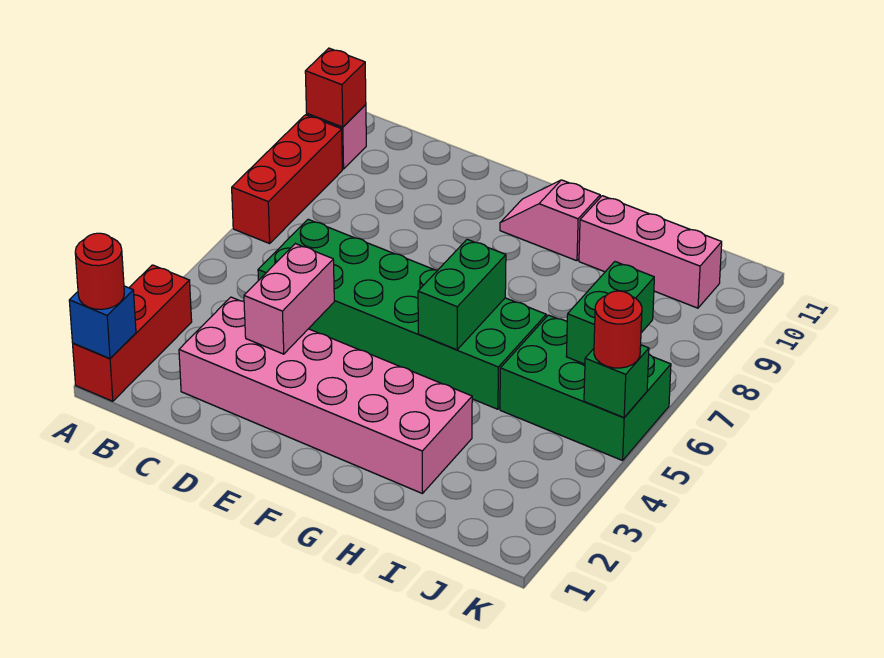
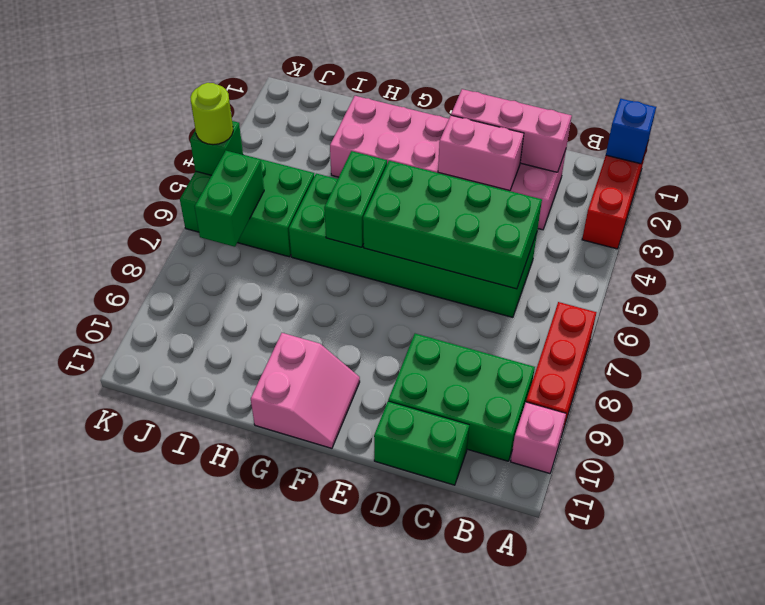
red 1x1 round brick [75,233,124,309] -> none
red 1x1 brick [305,48,366,127] -> none
none -> green 2x3 brick [388,334,535,461]
none -> green 2x4 brick [363,161,542,289]
none -> green 1x2 brick [374,401,469,485]
pink 1x2 brick [244,244,334,354] -> pink 1x2 brick turned to [438,115,524,191]
pink 1x2 slope [500,180,600,261] -> pink 2x2 slope [251,333,360,448]
pink 1x3 brick [579,196,722,308] -> pink 1x3 brick moved to [451,89,572,172]
red 1x1 round brick [594,291,642,368] -> lime 1x1 round brick [190,83,233,145]

